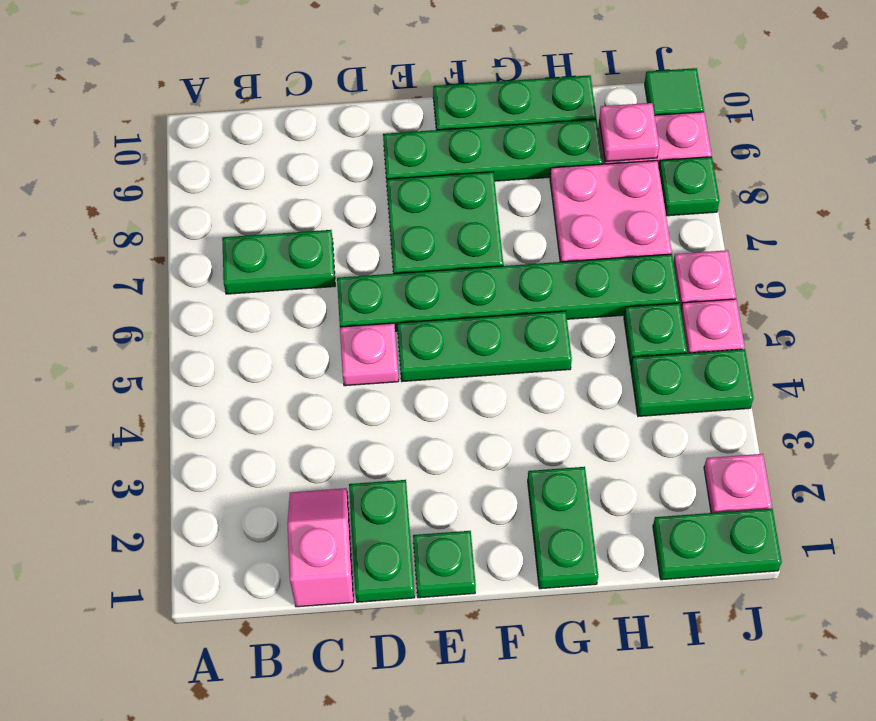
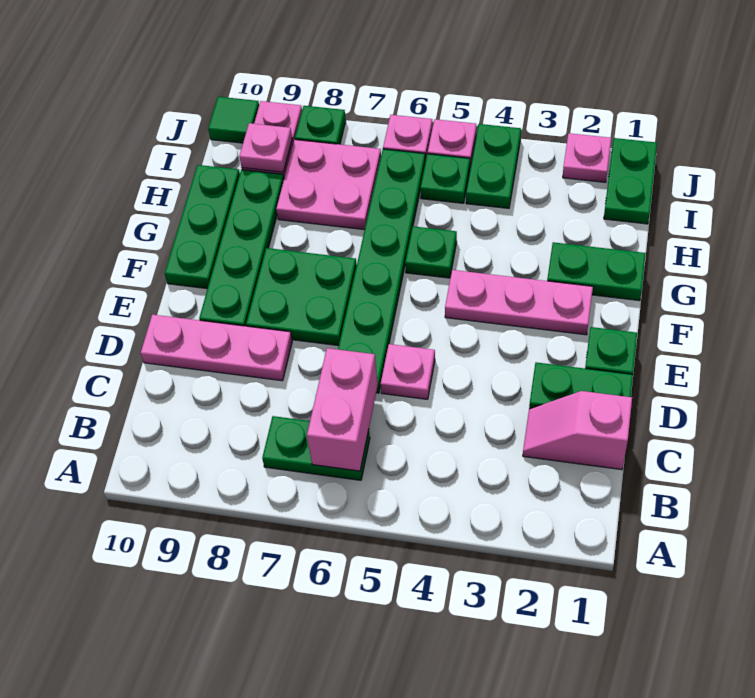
none -> pink 1x2 brick [307,348,378,471]
green 1x2 plate [222,230,335,294] -> green 1x2 plate turned to [262,416,370,480]
none -> pink 1x3 plate [141,315,292,381]
green 1x3 plate [397,311,572,382] -> green 1x1 plate [405,226,457,278]
none -> pink 1x3 plate [445,270,593,335]

